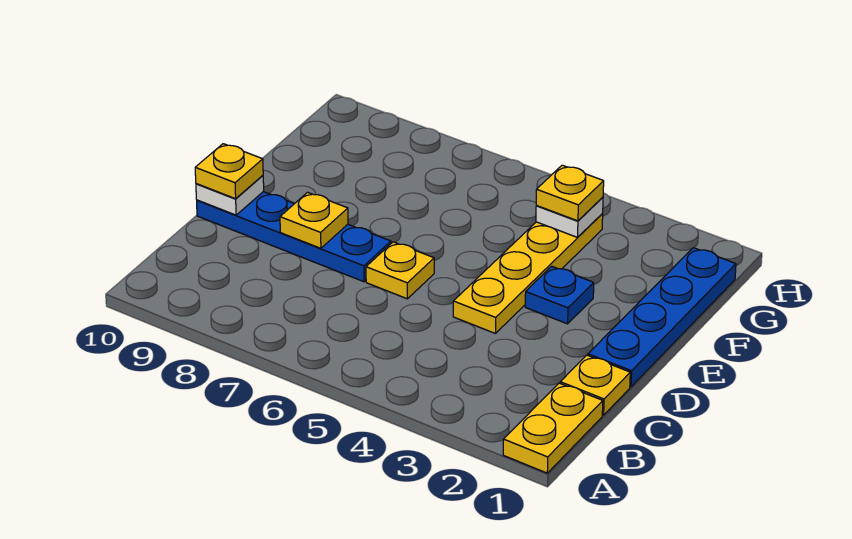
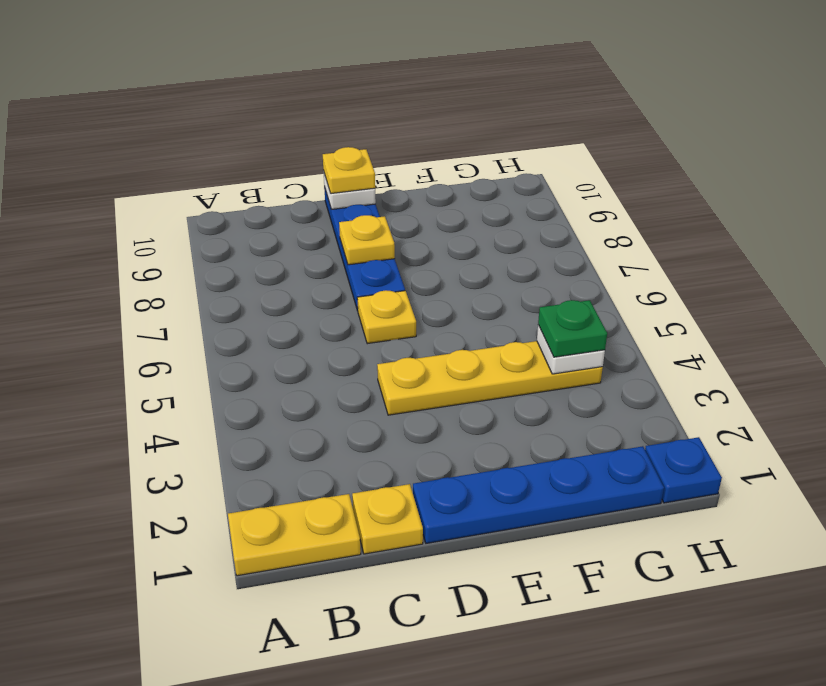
blue 1x1 plate [525,266,594,324] -> blue 1x1 plate moved to [645,437,722,503]
yellow 1x1 plate [536,165,604,221] -> green 1x1 plate [538,300,607,357]

